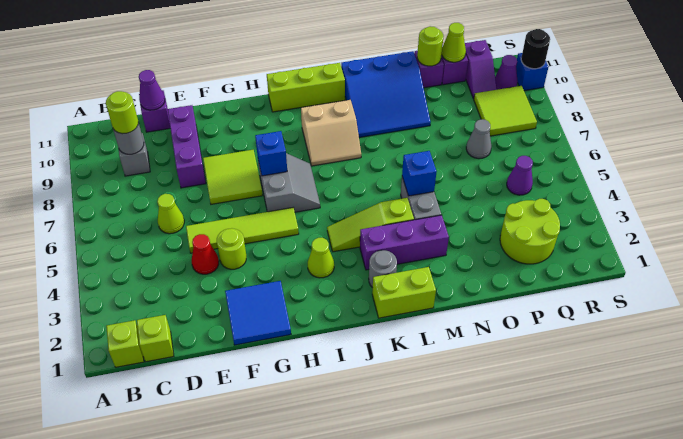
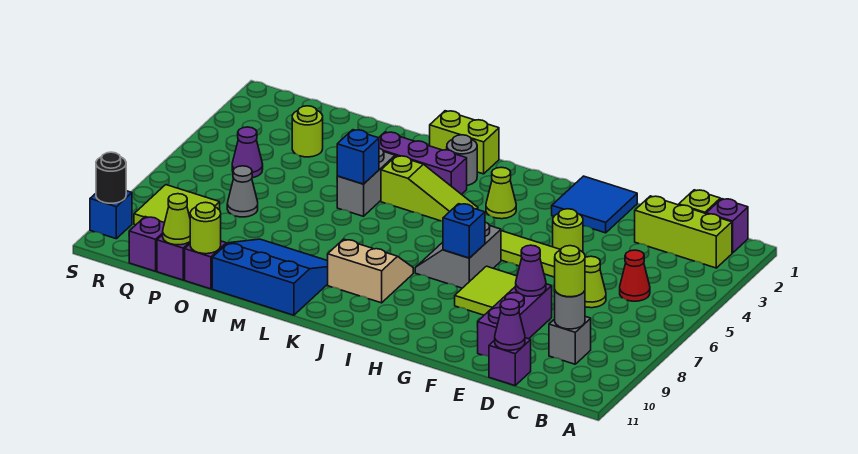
lime 1x1 brick [106,320,144,367] -> purple 1x1 brick [706,199,748,253]
red 1x1 cone [192,234,219,274] -> red 1x1 cone moved to [620,250,650,301]
lime 1x3 brick [267,63,345,112] -> lime 1x3 brick moved to [635,196,732,268]
lime 2x2 round brick [500,199,560,264] -> lime 1x1 round brick [292,106,323,157]
purple 1x1 cone [495,55,518,90] -> purple 1x1 cone moved to [516,245,546,296]

